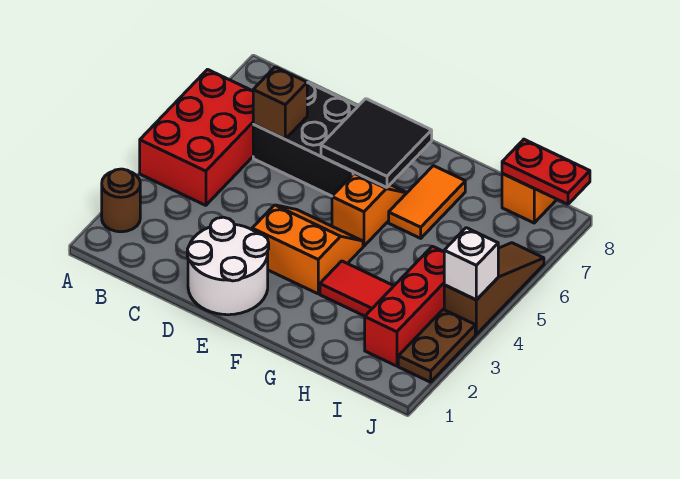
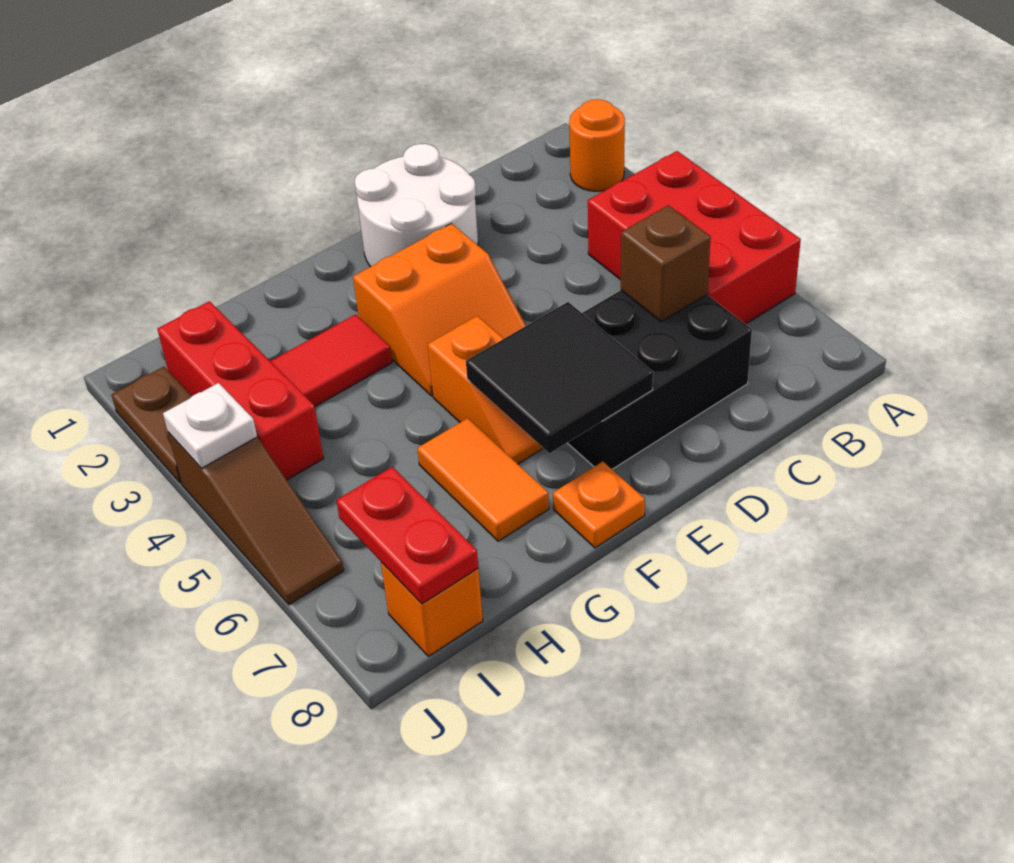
brown 1x1 round brick [102,169,140,232] -> orange 1x1 round brick [569,99,625,191]
none -> orange 1x1 plate [553,461,645,548]
red 1x2 plate [502,139,590,204] -> red 1x2 plate turned to [336,467,478,604]
white 1x1 brick [444,228,498,300] -> white 1x1 plate [163,383,257,468]

